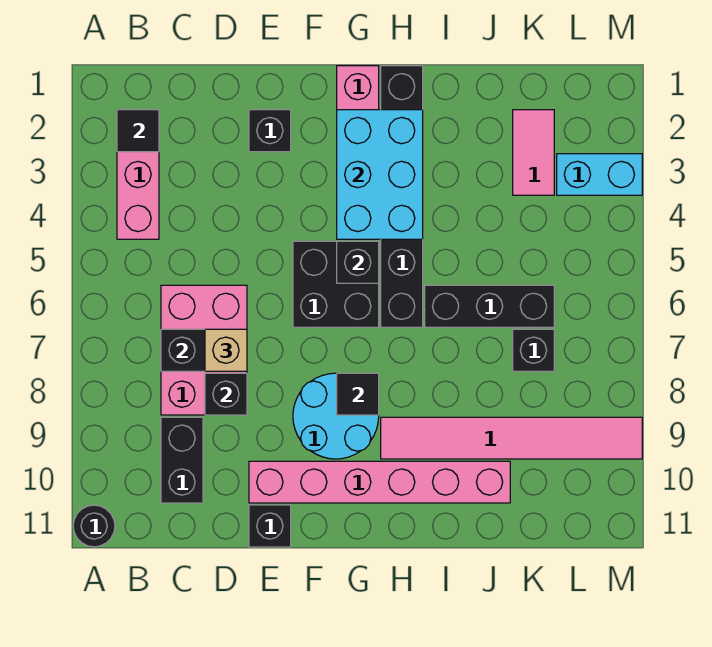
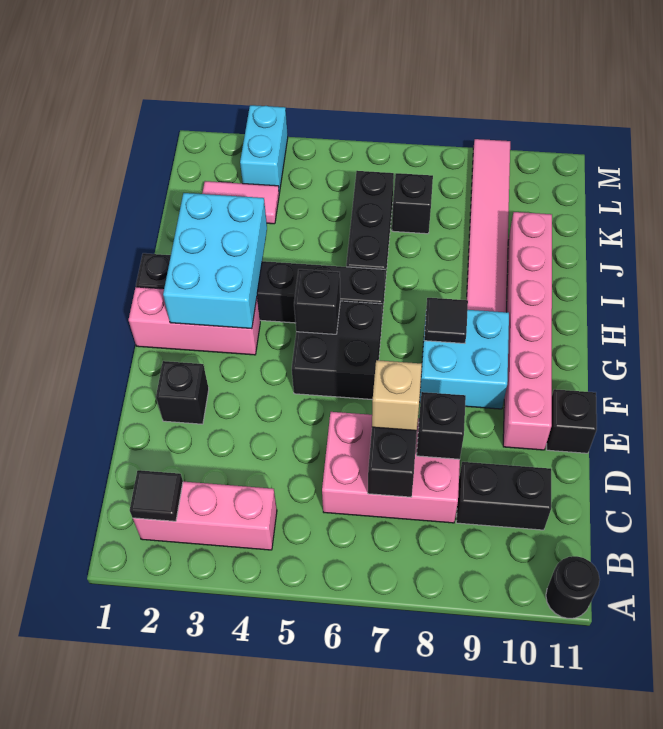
cyan 2x2 round brick [293,373,379,459] -> cyan 2x2 brick [419,310,509,409]
cyan 2x3 brick [337,110,423,239] -> cyan 2x3 brick turned to [163,193,267,329]

